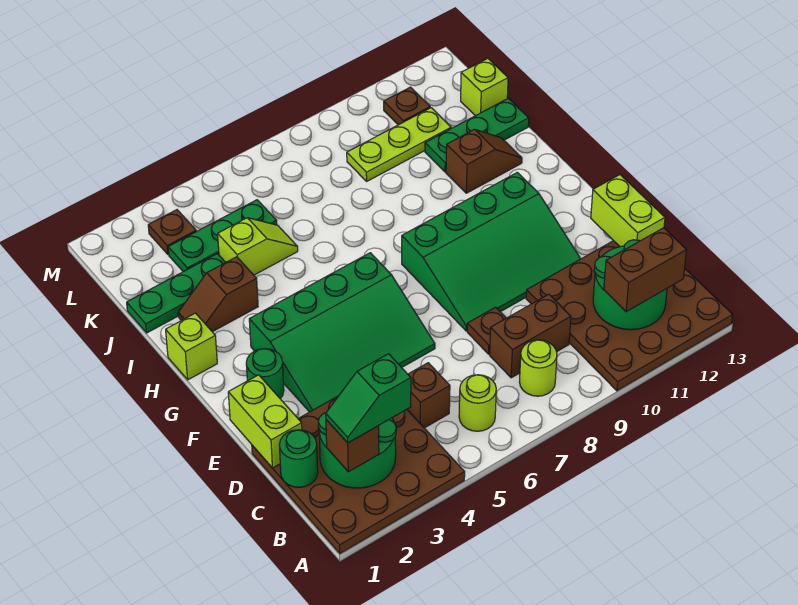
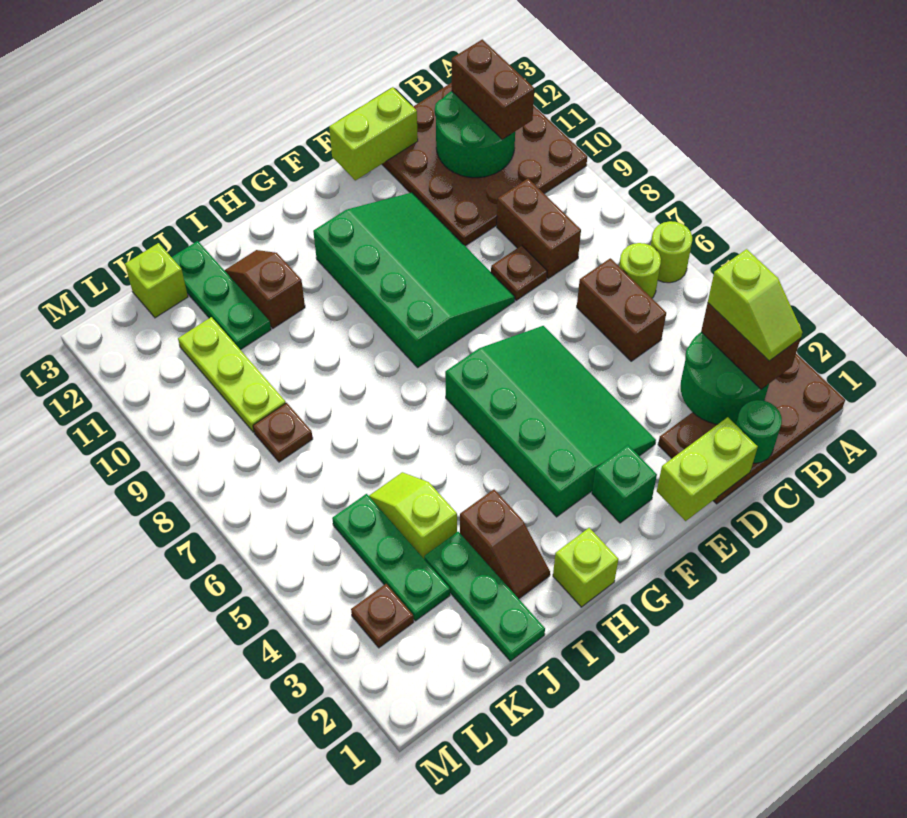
brown 4x4 plate [252,396,465,554] -> brown 2x4 plate [658,354,845,504]
brown 1x1 brick [326,420,379,472] -> brown 1x2 brick [701,303,801,389]
green 1x2 slope [326,354,411,443] -> lime 1x2 slope [708,249,802,361]
lime 1x1 round brick [520,340,557,396] -> lime 1x1 round brick moved to [651,221,692,283]
brown 1x1 brick [407,363,450,428] -> brown 1x2 brick [577,258,666,361]
green 1x1 round brick [246,349,284,399] -> green 1x1 brick [592,445,657,523]
brown 1x1 plate [384,87,430,125] -> brown 1x1 plate moved to [253,403,313,462]

